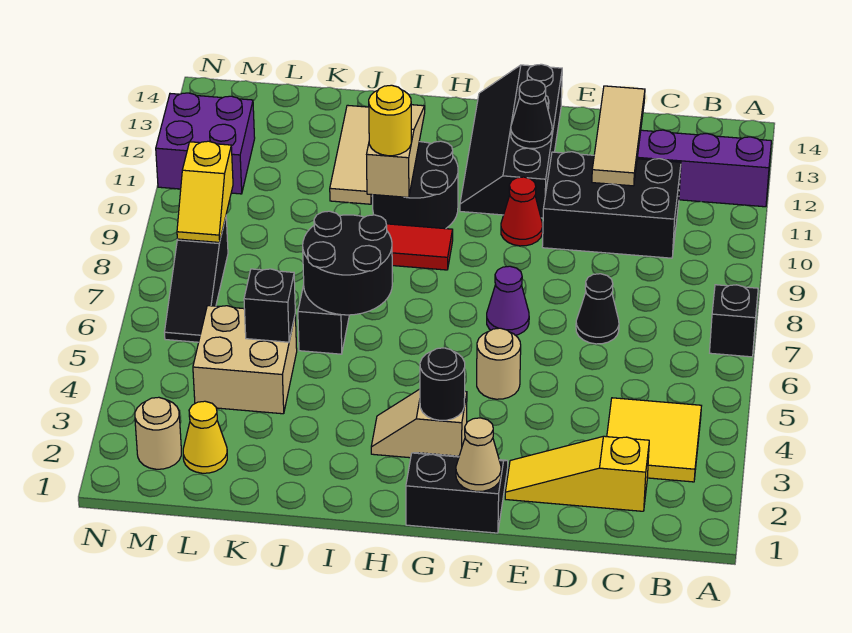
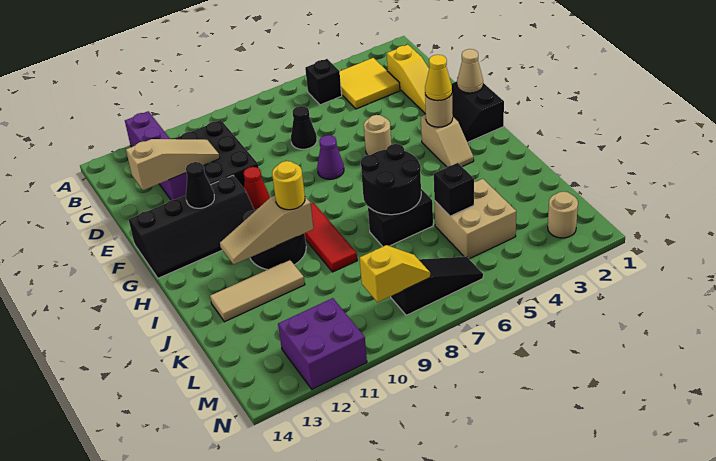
black 1x1 brick [710,285,758,357] -> black 1x1 brick moved to [305,59,342,105]
tan 1x3 tile [592,86,645,186] -> tan 1x3 slope [126,139,220,190]
black 1x1 round brick [420,348,465,420] -> tan 1x1 round brick [425,94,453,127]
yellow 1x1 cone [183,401,227,473] -> yellow 1x1 cone moved to [425,55,452,101]

